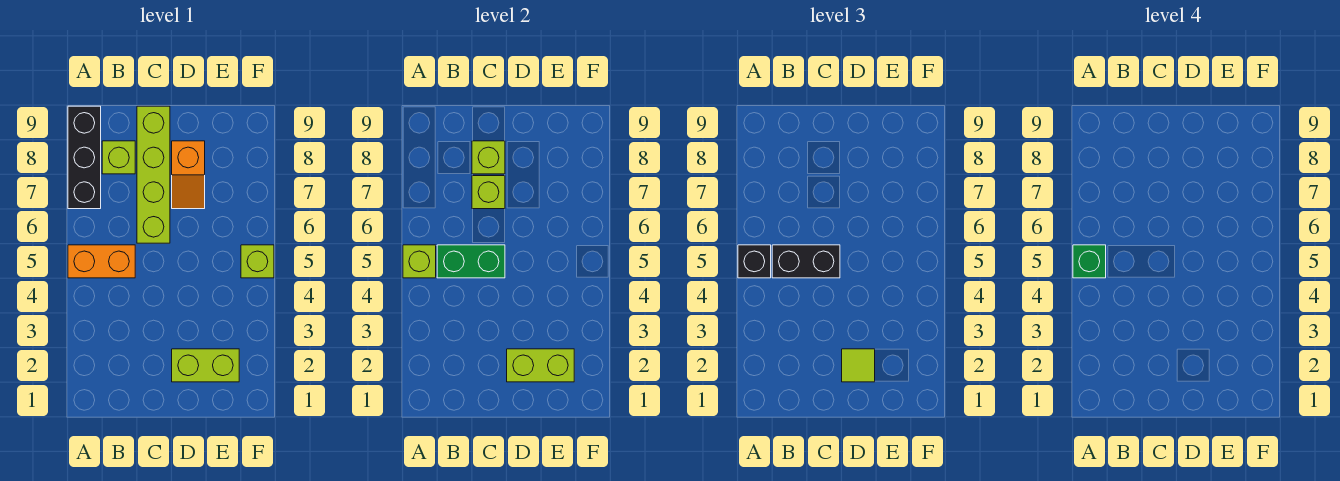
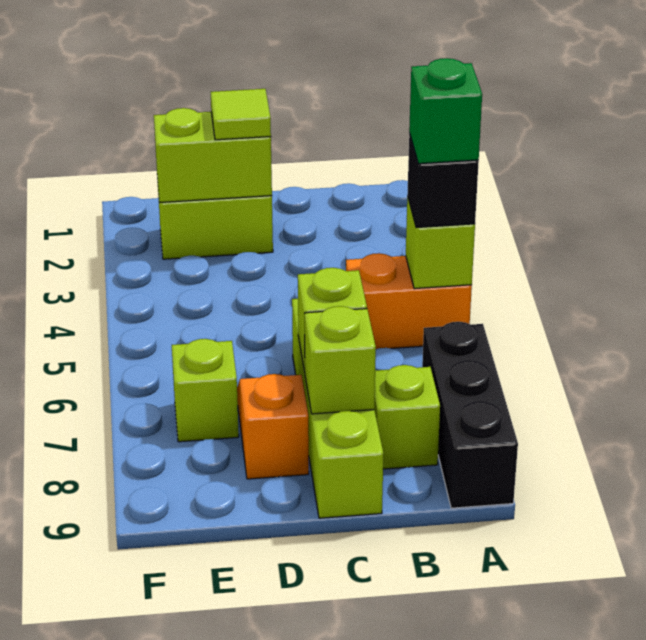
green 1x2 brick [437,245,505,278] -> none
black 1x2 brick [772,245,840,278] -> none
lime 1x1 brick [241,245,274,278] -> lime 1x1 brick moved to [172,339,239,442]

